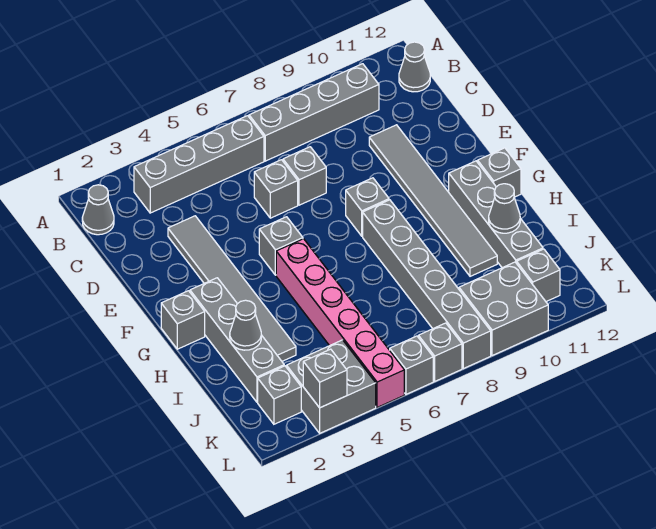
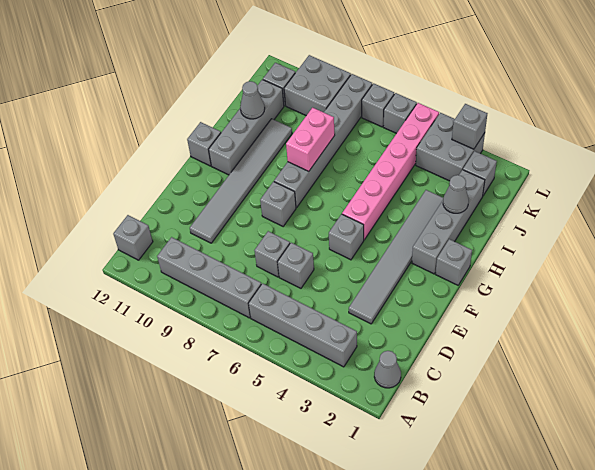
grey 1x1 cone [399,42,430,92] -> grey 1x1 brick [113,215,153,260]
none -> pink 1x2 brick [286,108,335,171]

